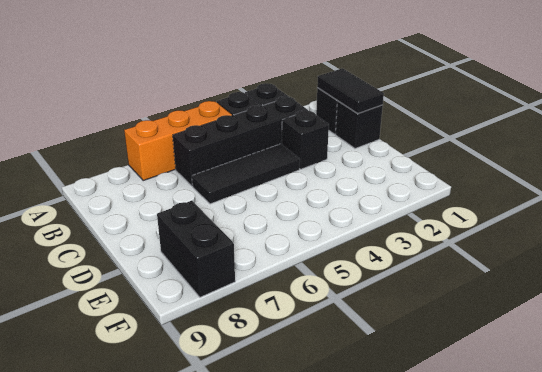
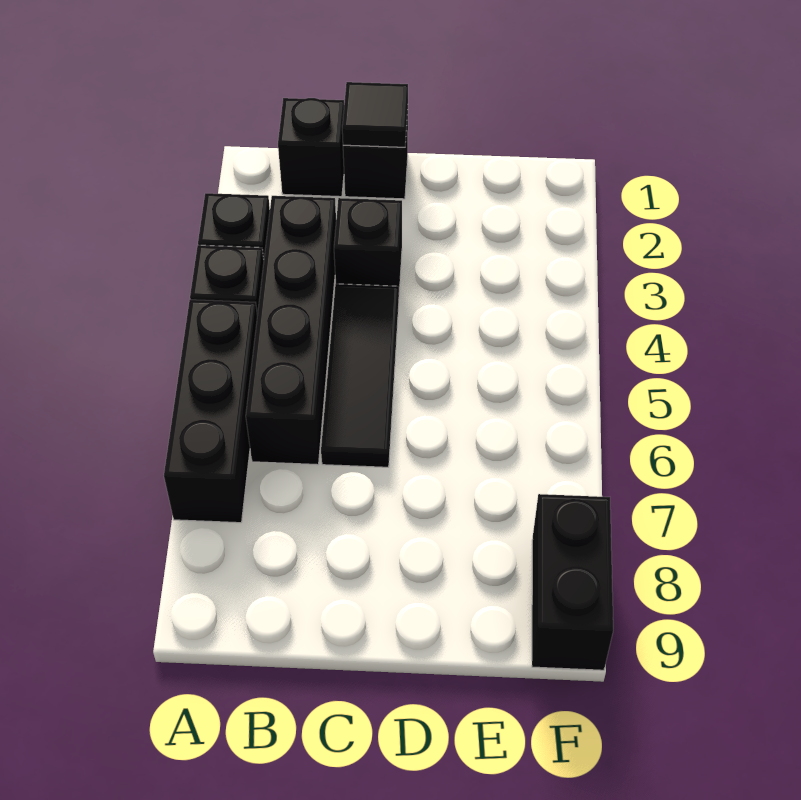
orange 1x3 brick [124,101,232,181] -> black 1x3 brick [164,300,257,523]
black 1x2 tile [317,68,384,114] -> black 1x1 tile [342,82,408,147]
black 1x2 brick [157,201,235,297] -> black 1x2 brick turned to [532,494,613,670]

